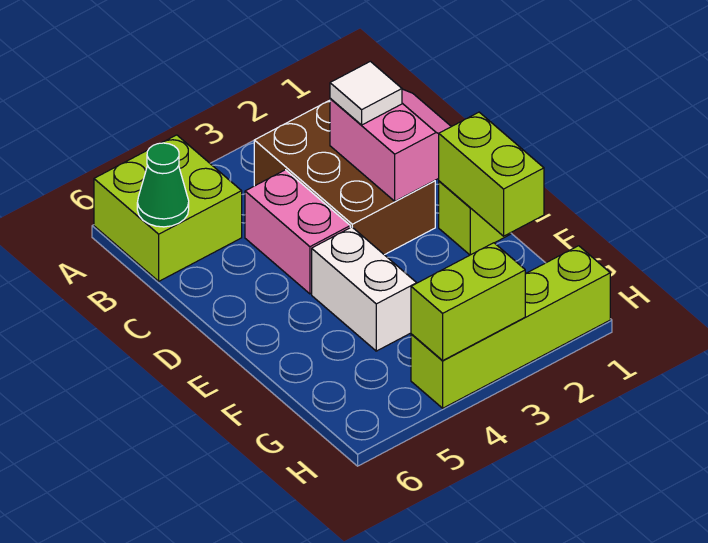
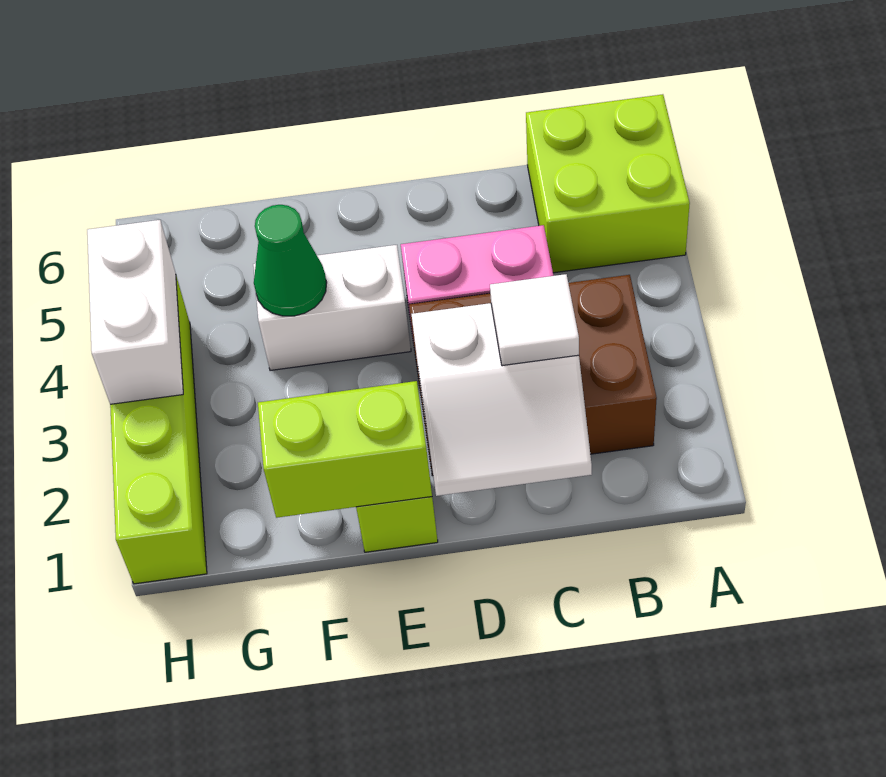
green 1x1 cone [137,143,189,227] -> green 1x1 cone moved to [254,205,327,316]
pink 2x2 slope [330,89,451,201] -> white 2x2 slope [412,303,592,496]
lime 1x2 brick [411,243,525,360] -> white 1x2 brick [87,220,183,404]

